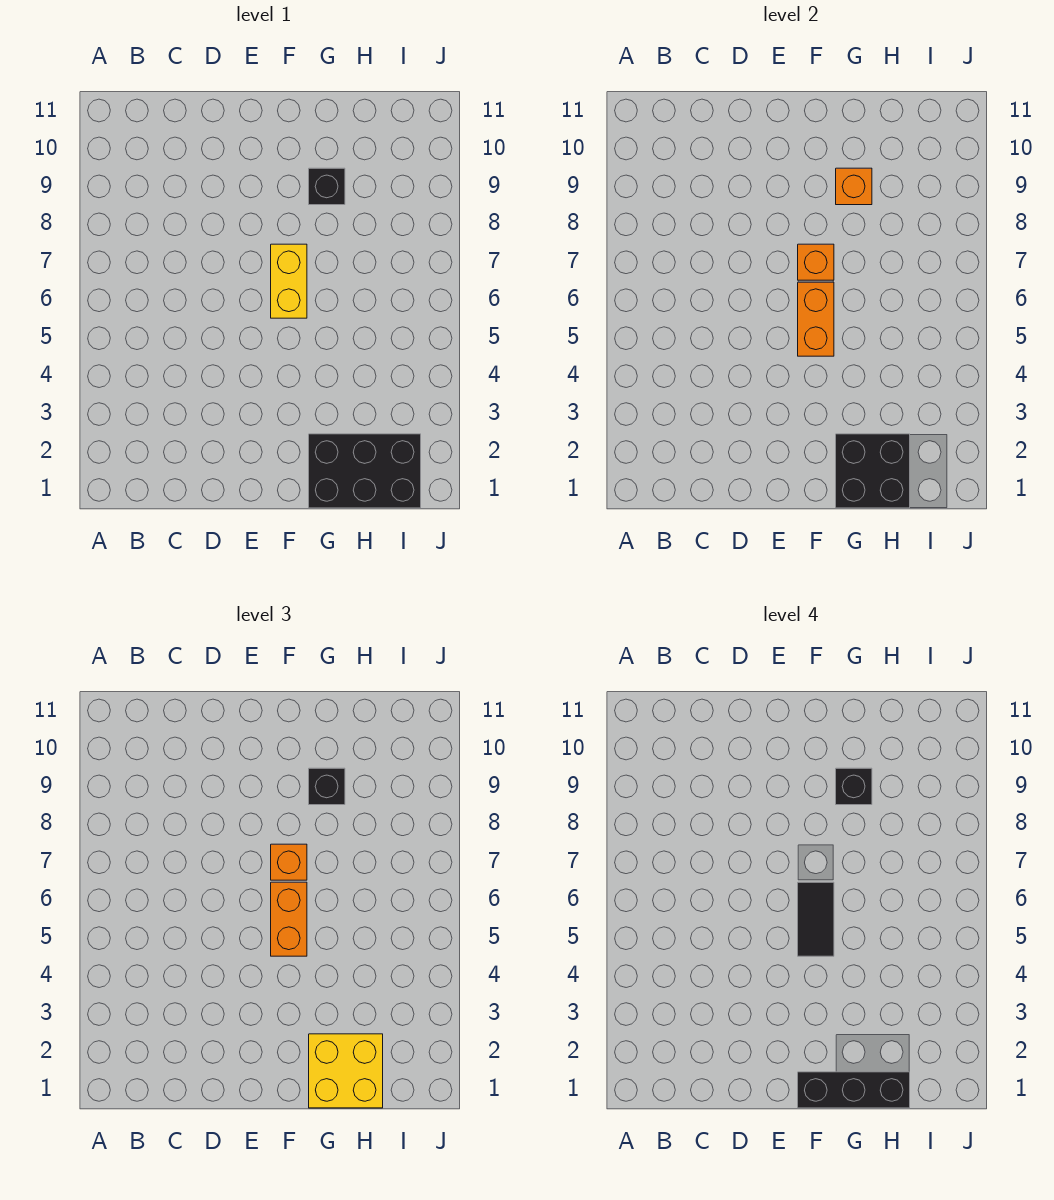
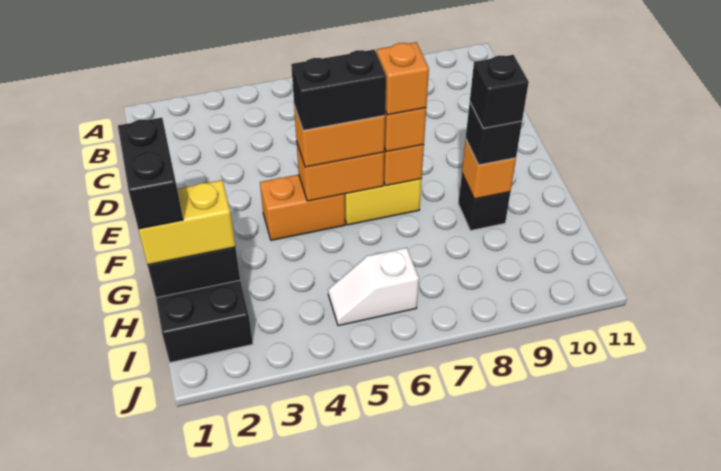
black 1x3 brick [798,1072,910,1108] -> black 1x2 brick [118,118,183,229]
none -> orange 1x2 brick [260,175,345,240]
black 1x2 tile [798,882,834,956] -> black 1x2 brick [291,49,386,130]
none -> orange 1x1 brick [377,42,429,115]
yellow 2x2 brick [309,1034,383,1108] -> yellow 1x2 brick [138,180,235,265]
none -> white 1x2 slope [328,248,419,326]

